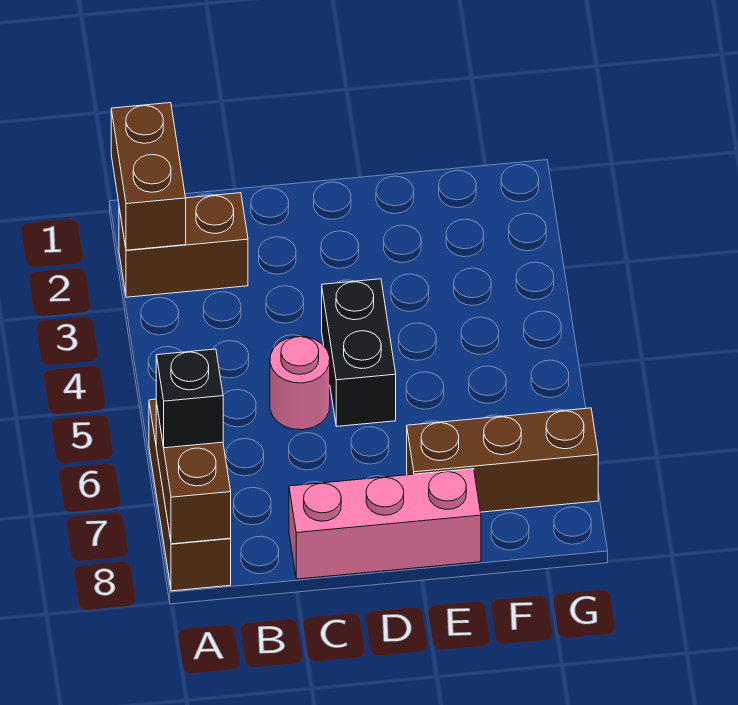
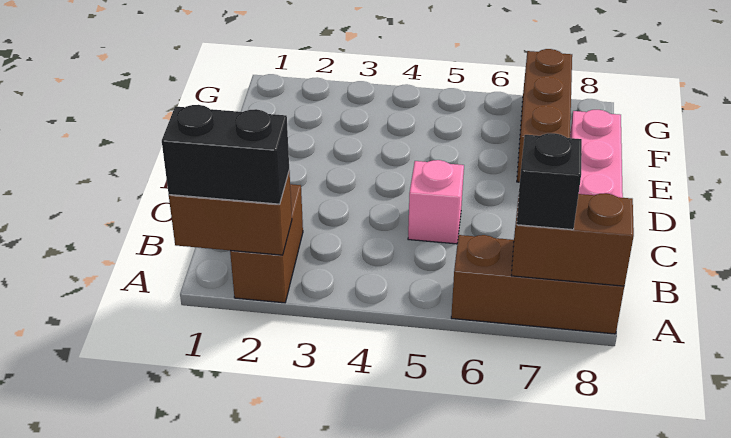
pink 1x1 round brick [270,336,330,430] -> pink 1x1 brick [408,160,464,244]
black 1x2 brick [322,279,396,426] -> black 1x2 brick moved to [162,105,289,204]

